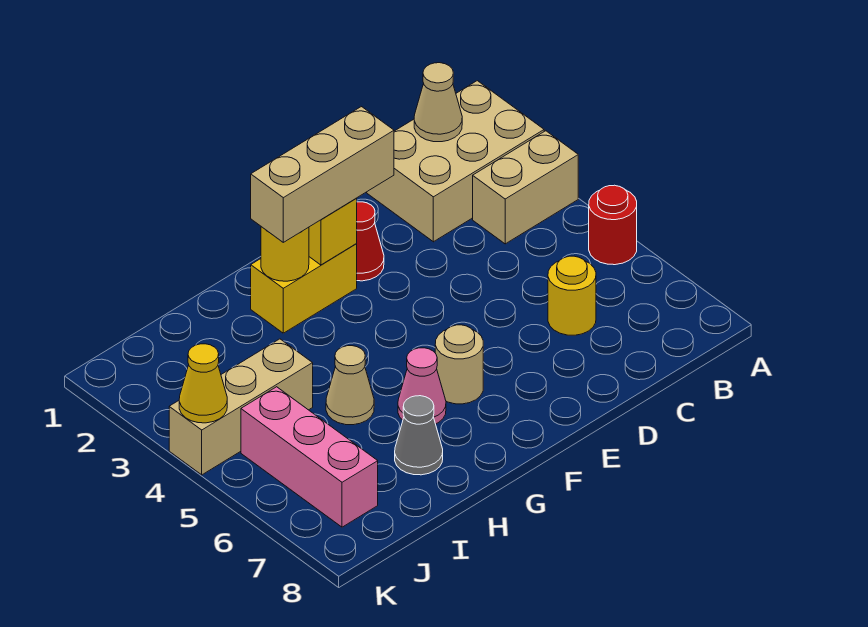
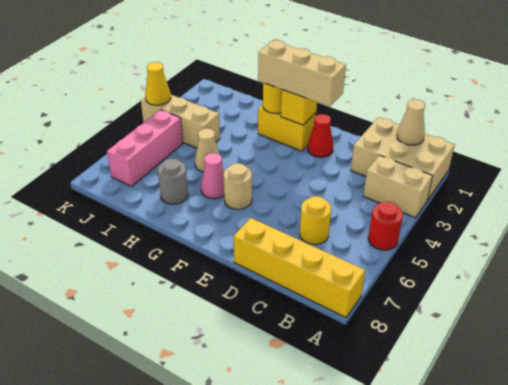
none -> yellow 1x4 brick [233,218,365,317]
grey 1x1 cone [395,396,443,475] -> grey 1x1 round brick [158,158,188,204]

